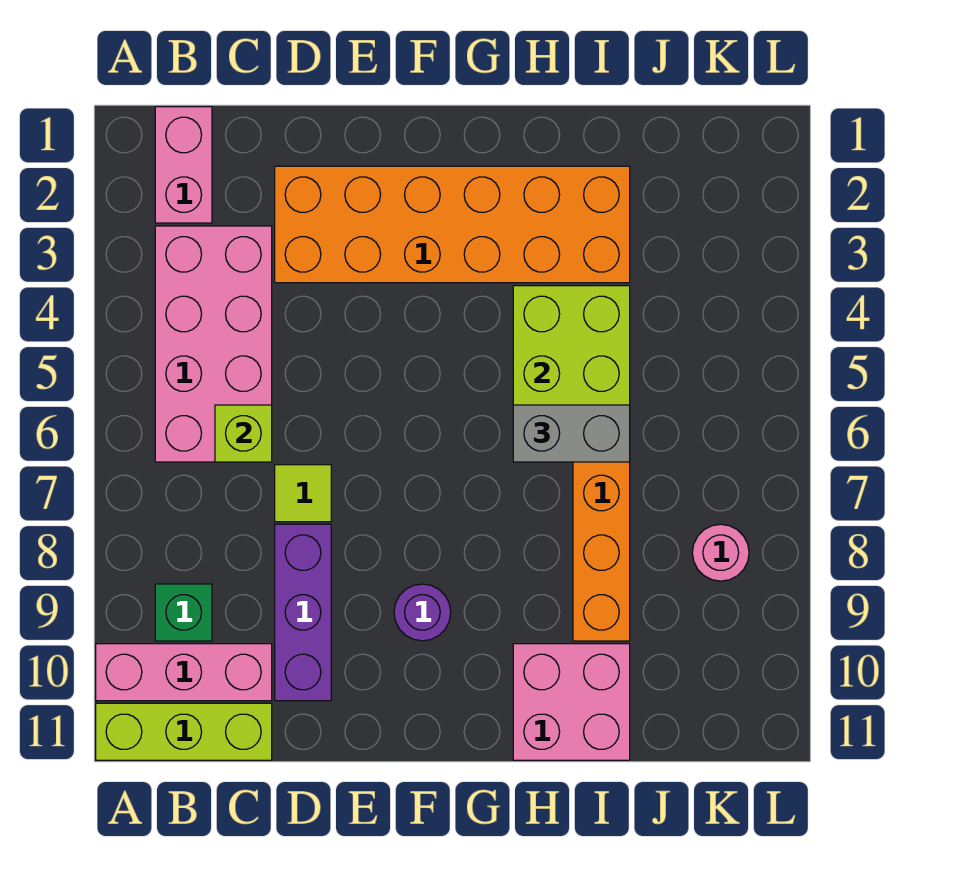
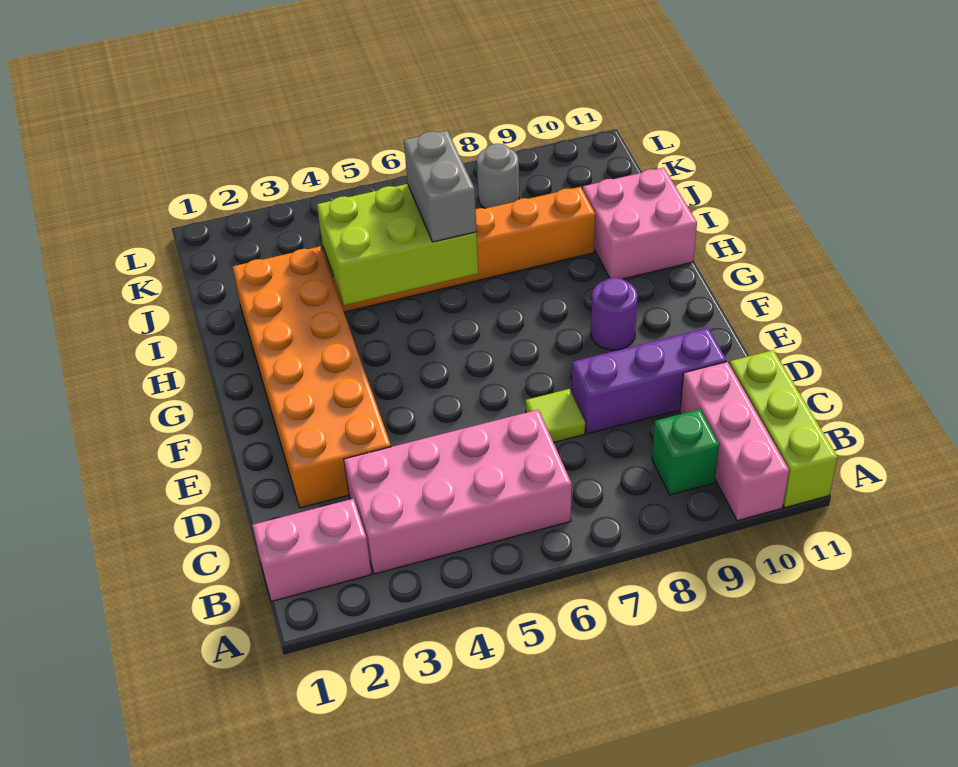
lime 1x1 brick [215,405,272,462] -> none
pink 1x1 round brick [692,524,749,581] -> grey 1x1 round brick [477,144,519,209]

